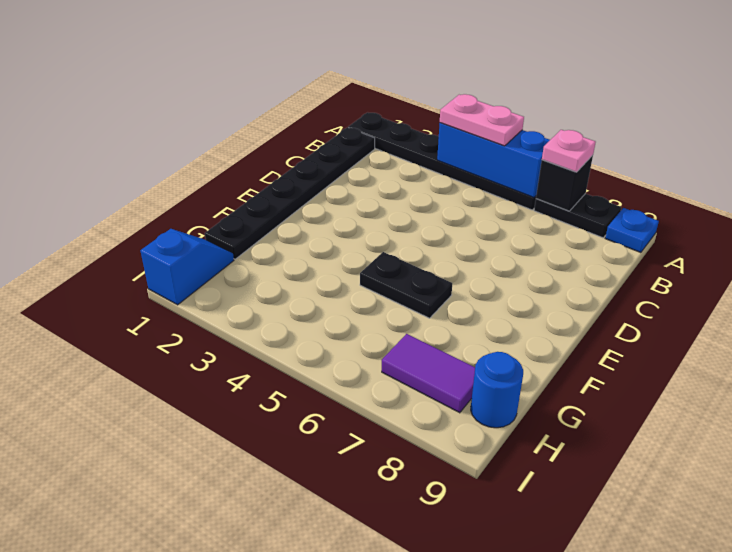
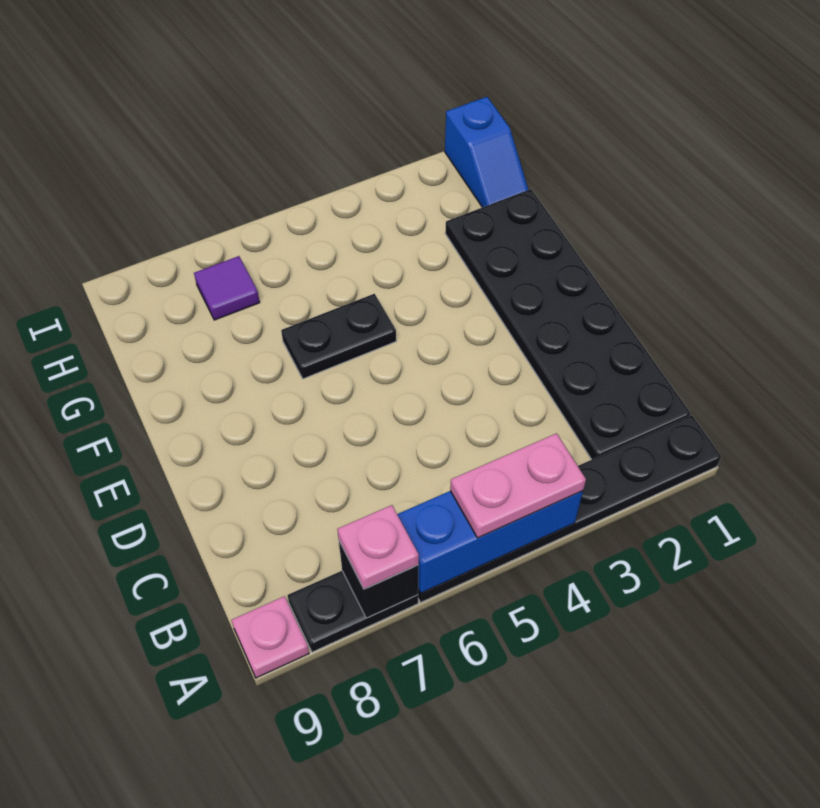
blue 1x1 plate [605,208,659,253] -> pink 1x1 plate [231,596,309,678]
black 1x6 plate [205,127,375,259] -> black 2x6 plate [445,189,690,460]
purple 1x2 tile [382,334,475,413] -> purple 1x1 tile [194,256,260,320]
blue 1x1 round brick [471,352,523,428] -> none

